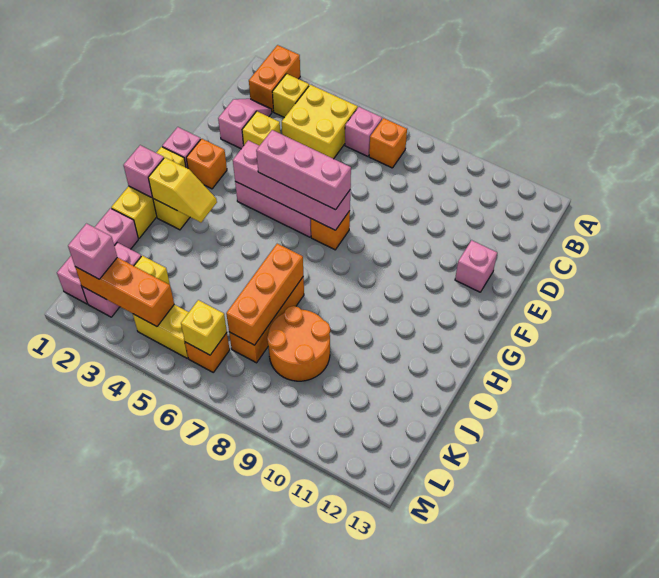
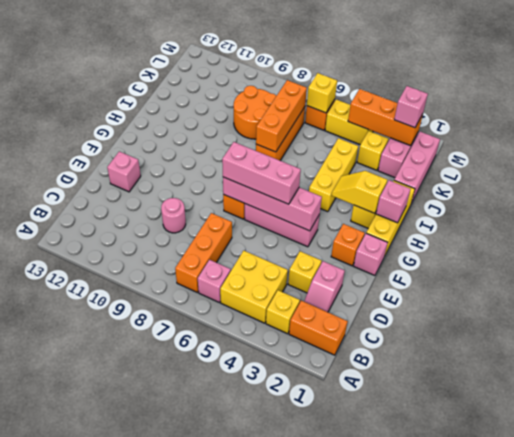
orange 1x2 brick [249,45,300,112] -> orange 1x2 brick turned to [289,301,348,355]
orange 1x1 brick [369,118,407,168] -> orange 1x3 brick [175,213,232,293]
none -> pink 1x1 round brick [161,198,186,233]
none -> yellow 1x3 brick [309,138,358,212]

